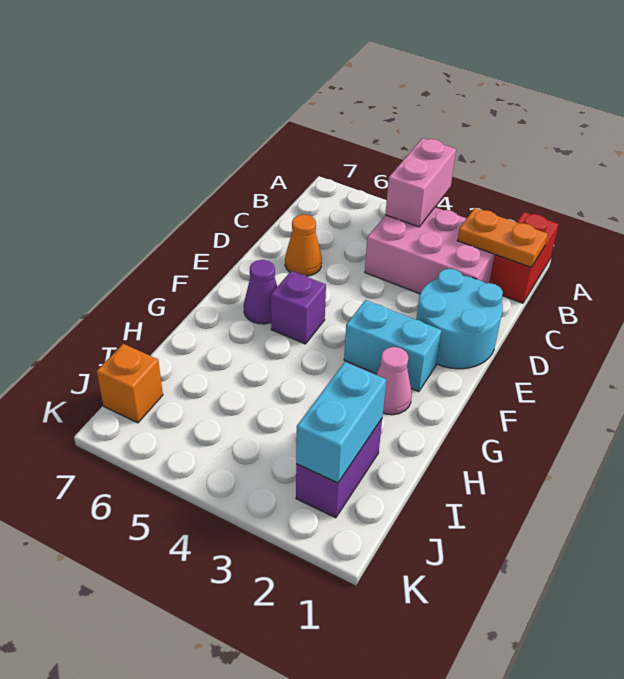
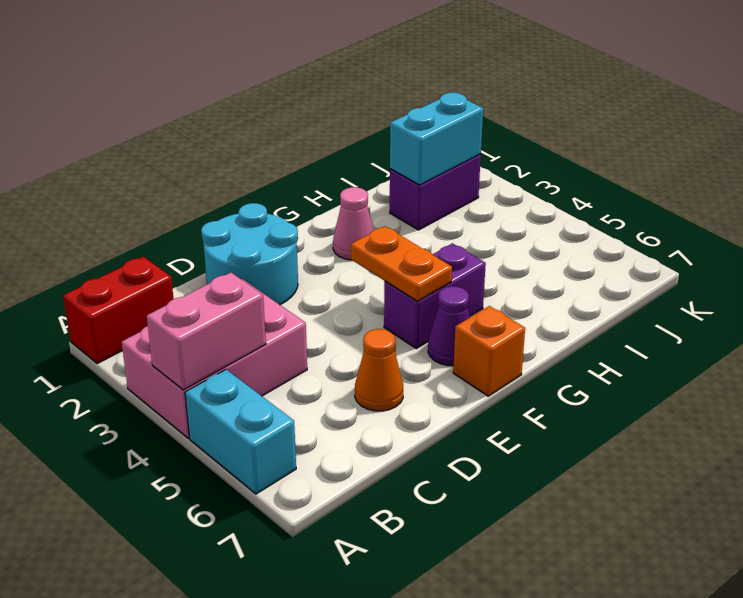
orange 1x2 plate [457,208,548,267] -> orange 1x2 plate moved to [351,226,452,301]
pink 2x3 brick [365,207,495,294] -> pink 2x3 brick turned to [122,279,307,438]
cyan 1x2 brick [344,300,442,392] -> cyan 1x2 brick moved to [185,369,296,494]
purple 1x1 brick [271,271,326,344] -> purple 1x2 brick [384,243,486,349]
orange 1x1 brick [97,344,163,423] -> orange 1x1 brick moved to [453,306,525,396]

